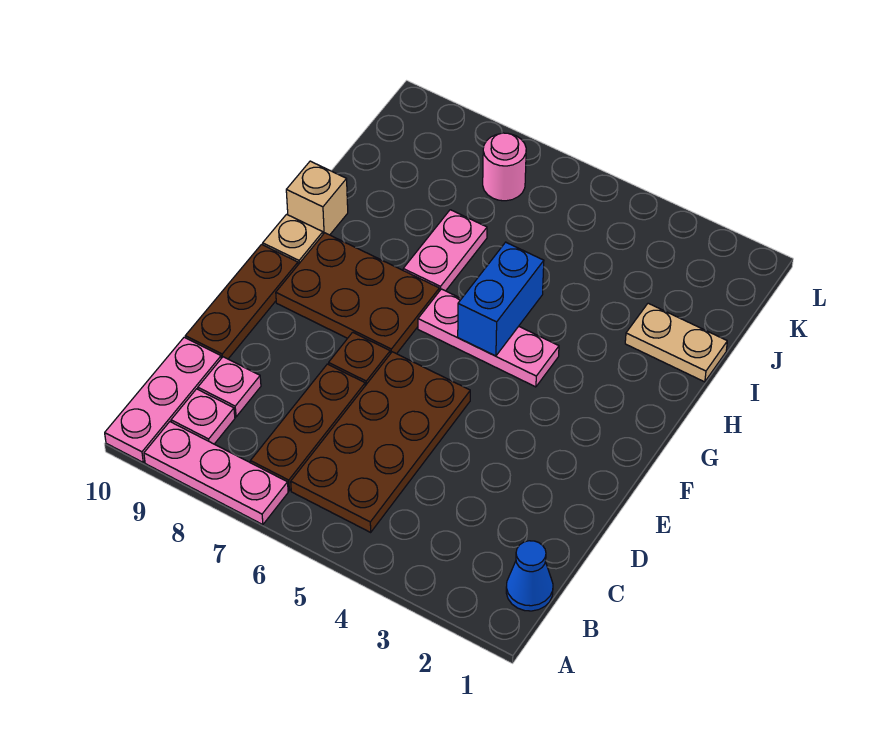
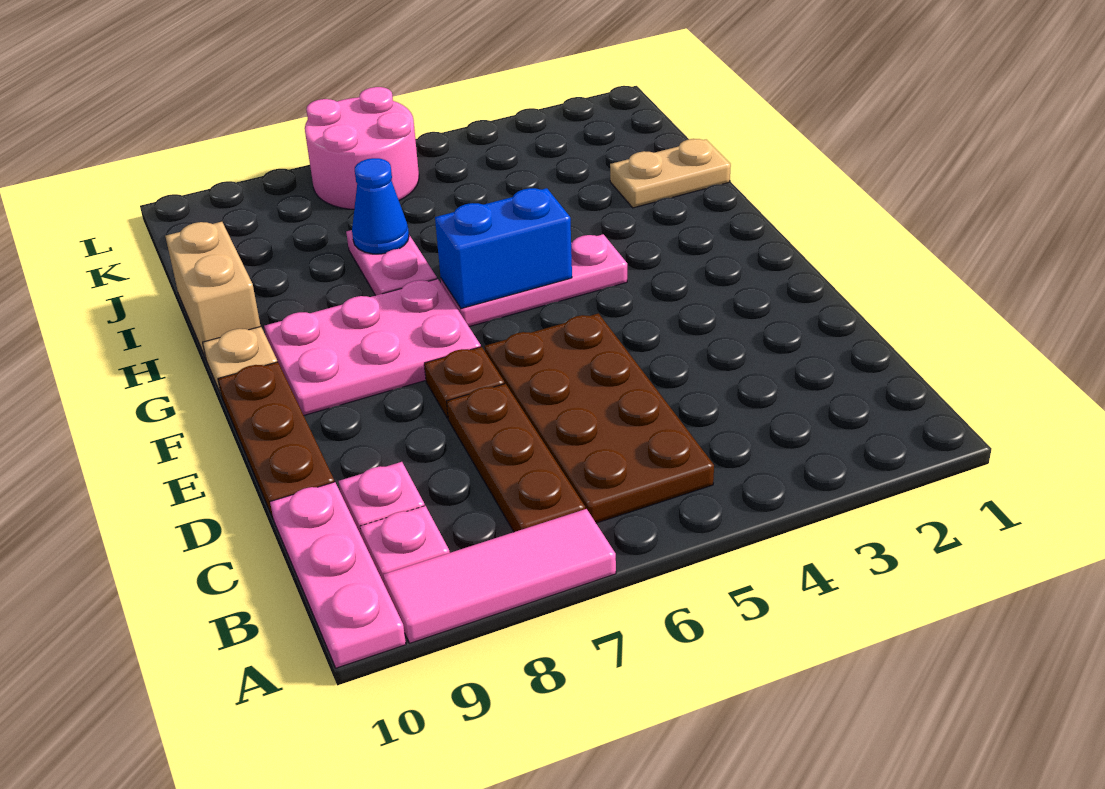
pink 1x3 plate [144,422,288,525] -> pink 1x3 tile [383,509,616,643]
blue 1x1 cone [506,541,553,611] -> blue 1x1 cone moved to [352,158,409,254]
brown 2x3 plate [276,233,439,354] -> pink 2x3 plate [264,279,481,415]
blue 1x2 brick [458,242,544,356] -> blue 1x2 brick turned to [435,188,572,309]
tan 1x1 brick [286,161,348,235] -> tan 1x2 brick [166,222,261,358]
pink 1x1 round brick [483,133,526,201] -> pink 2x2 round brick [305,87,419,209]

